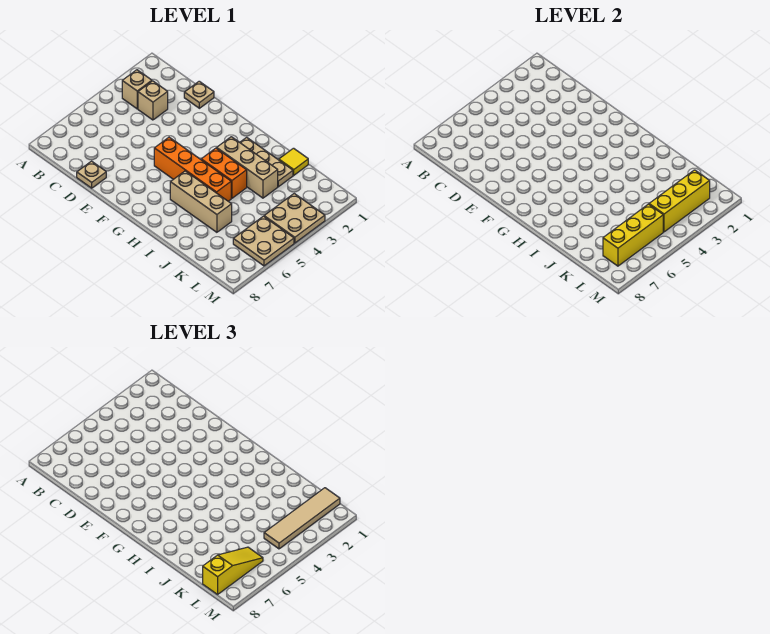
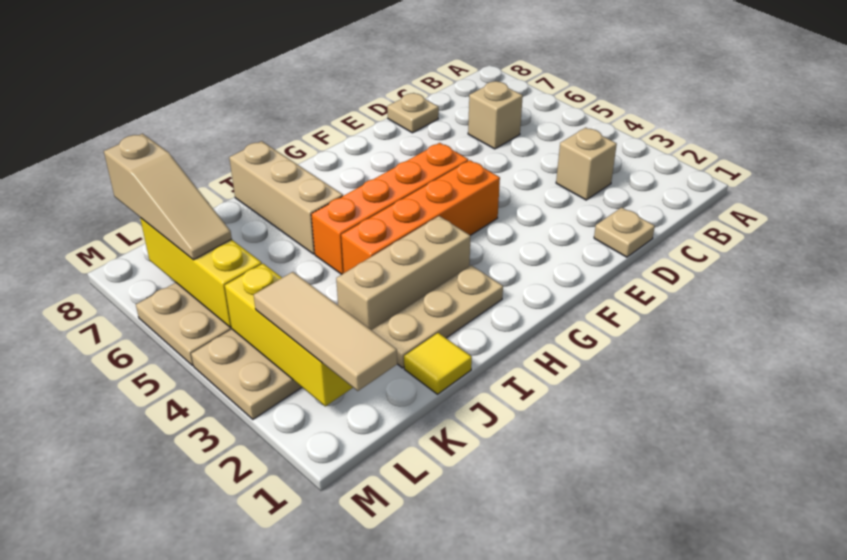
tan 1x1 brick [122,70,152,109] -> tan 1x1 brick moved to [468,81,523,149]
orange 1x2 brick [201,148,247,198] -> orange 1x4 brick [341,160,500,273]
tan 1x3 brick [170,171,232,232] -> tan 1x3 brick turned to [229,141,343,254]
tan 1x4 tile [264,488,340,549] -> tan 1x3 tile [254,272,397,391]
yellow 1x3 slope [203,547,263,594] -> tan 1x3 slope [104,134,232,260]

